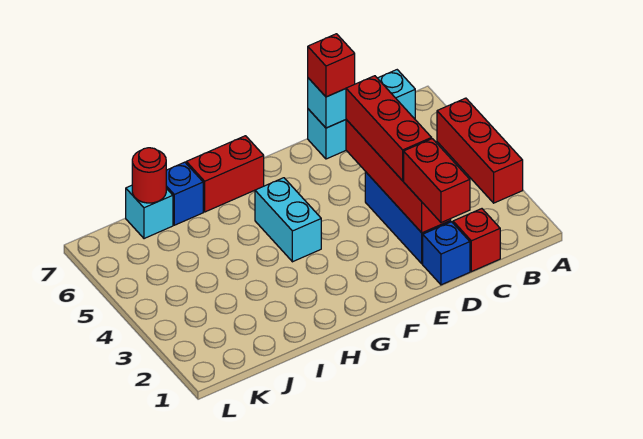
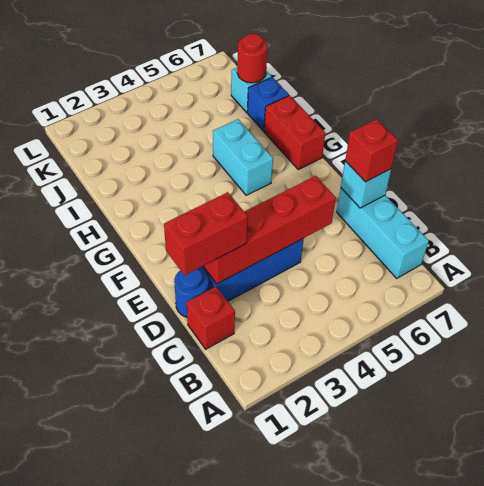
red 1x3 brick [437,98,523,203] -> none
blue 1x1 brick [423,222,470,285] -> blue 1x1 round brick [174,268,209,317]
red 1x3 brick [346,76,432,181] -> none
cyan 1x2 brick [255,178,321,262] -> cyan 1x2 brick turned to [213,119,273,195]

